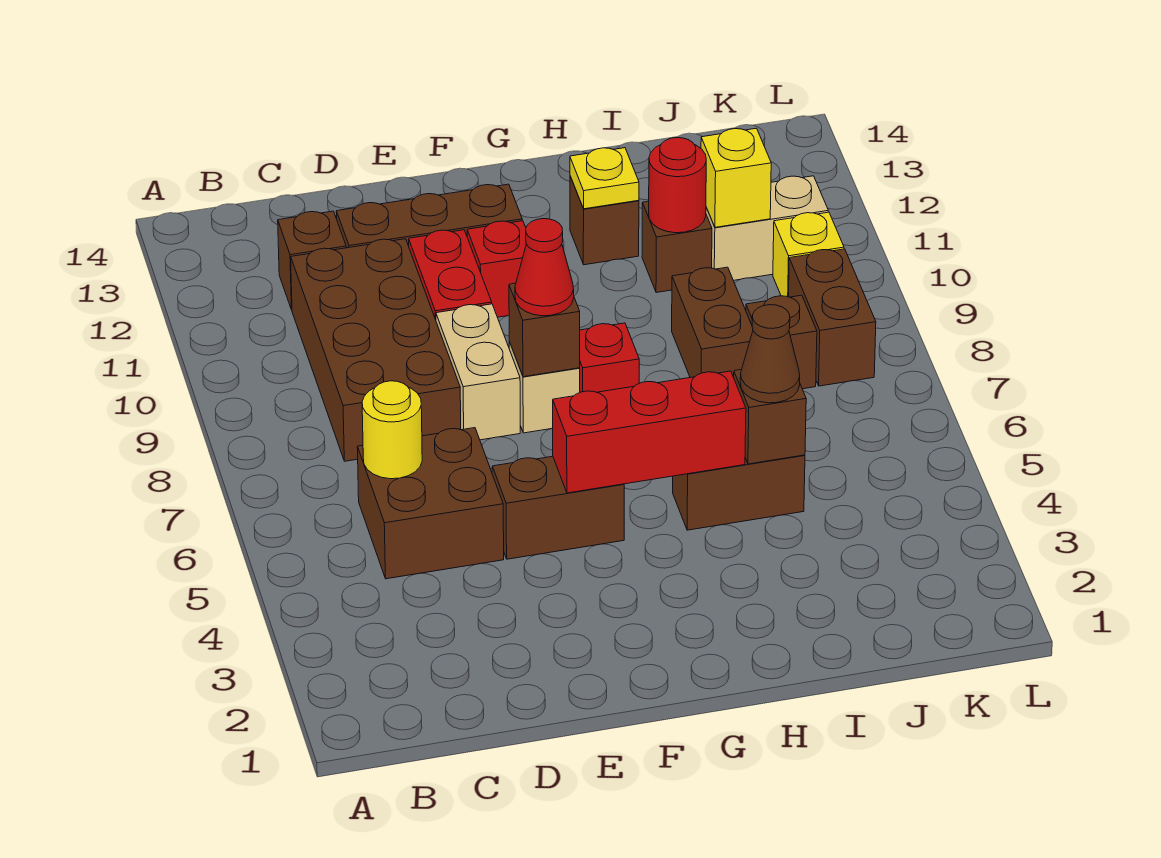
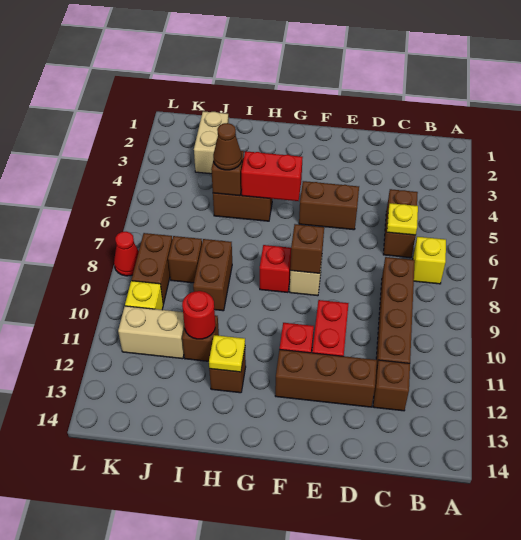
brown 2x2 brick [357,428,504,579] -> brown 1x2 brick [383,189,418,258]
yellow 1x1 round brick [362,381,422,479] -> yellow 1x1 plate [387,203,418,235]
brown 2x4 brick [291,239,461,461] -> brown 1x4 brick [376,257,415,371]
tan 1x2 brick [436,304,520,440] -> tan 1x2 brick moved to [194,111,229,174]
red 1x3 brick [553,371,746,493] -> red 1x2 brick [241,151,303,201]
red 1x1 cone [515,219,574,316] -> red 1x1 cone moved to [114,232,139,276]
yellow 1x1 brick [701,128,771,227] -> yellow 1x1 brick moved to [413,237,446,284]

